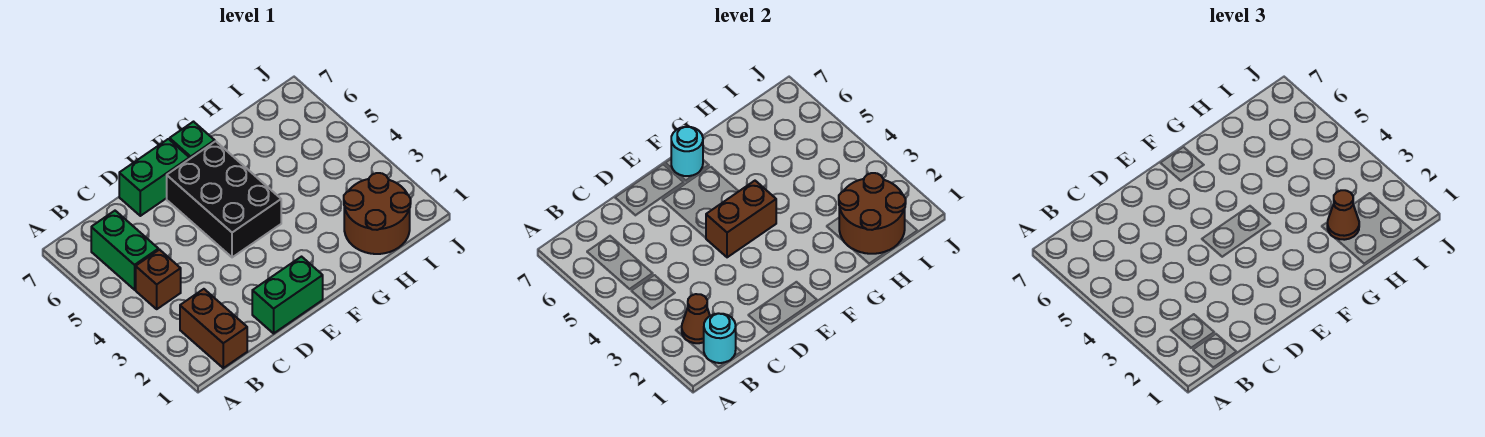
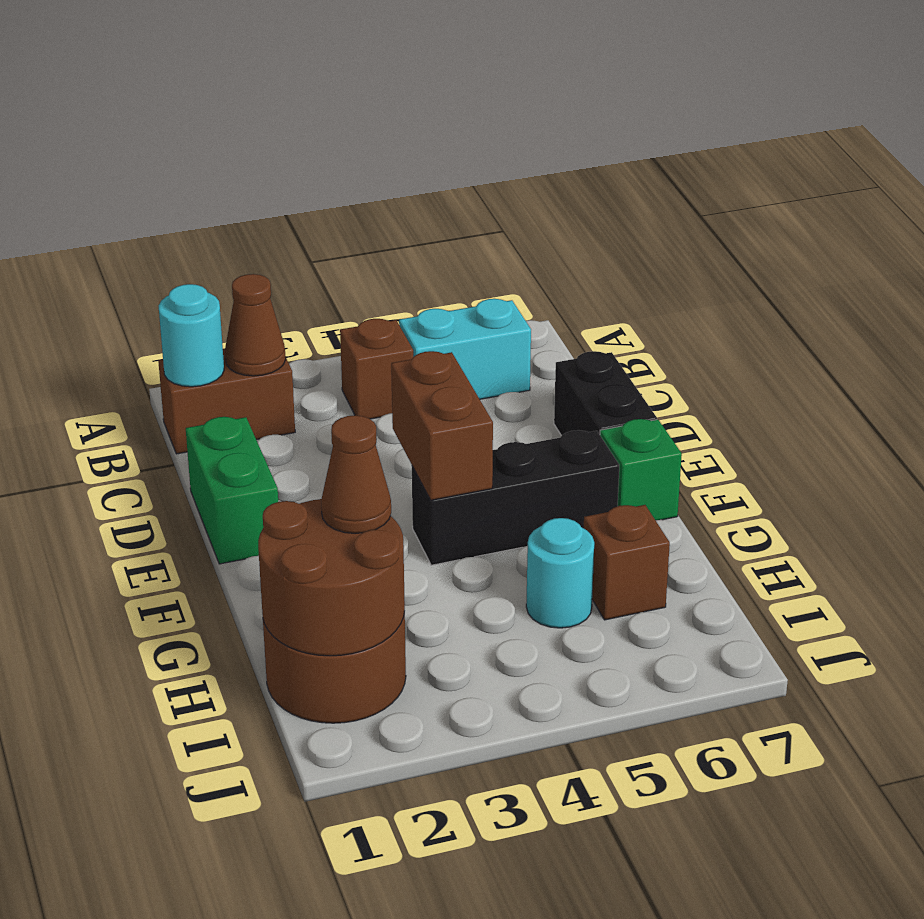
green 1x2 brick [91,211,158,290] -> cyan 1x2 brick [399,299,531,399]
green 1x2 brick [119,139,189,216] -> black 1x2 brick [554,351,657,436]
black 2x3 brick [167,141,281,257] -> black 1x3 brick [412,430,619,565]
cyan 1x1 round brick [671,127,703,176] -> cyan 1x1 round brick moved to [526,518,594,628]
none -> brown 1x1 brick [584,505,670,620]

